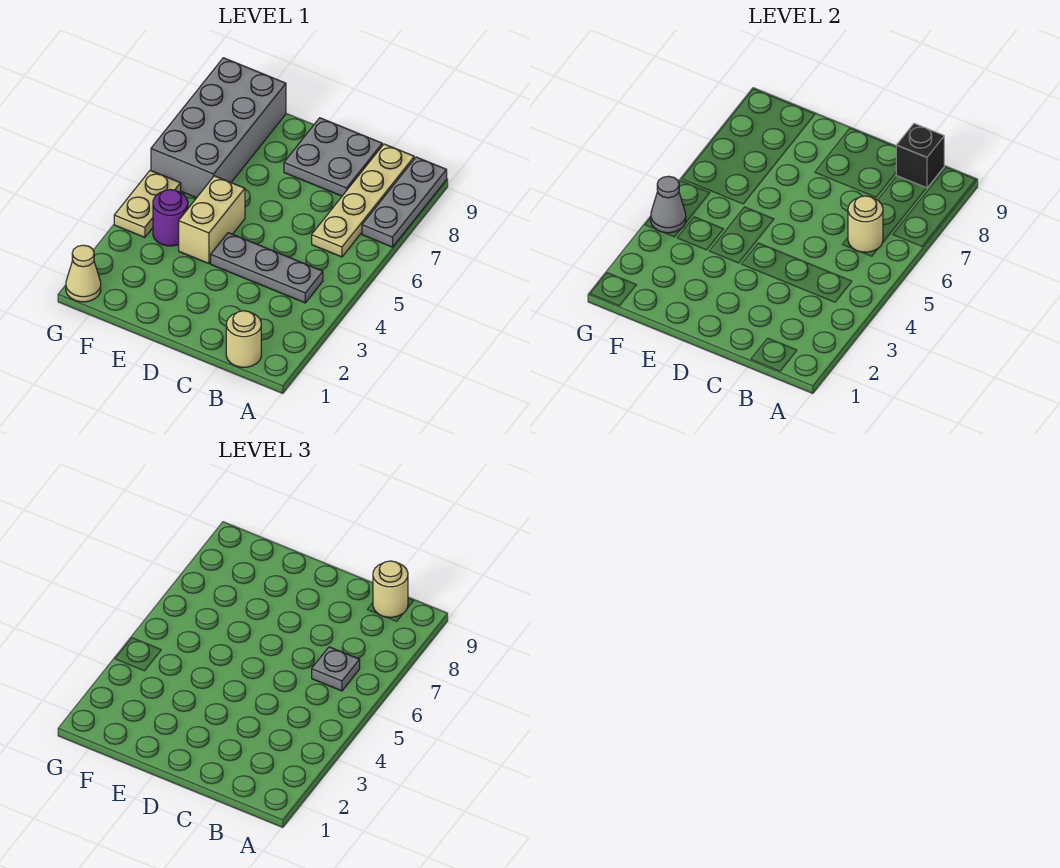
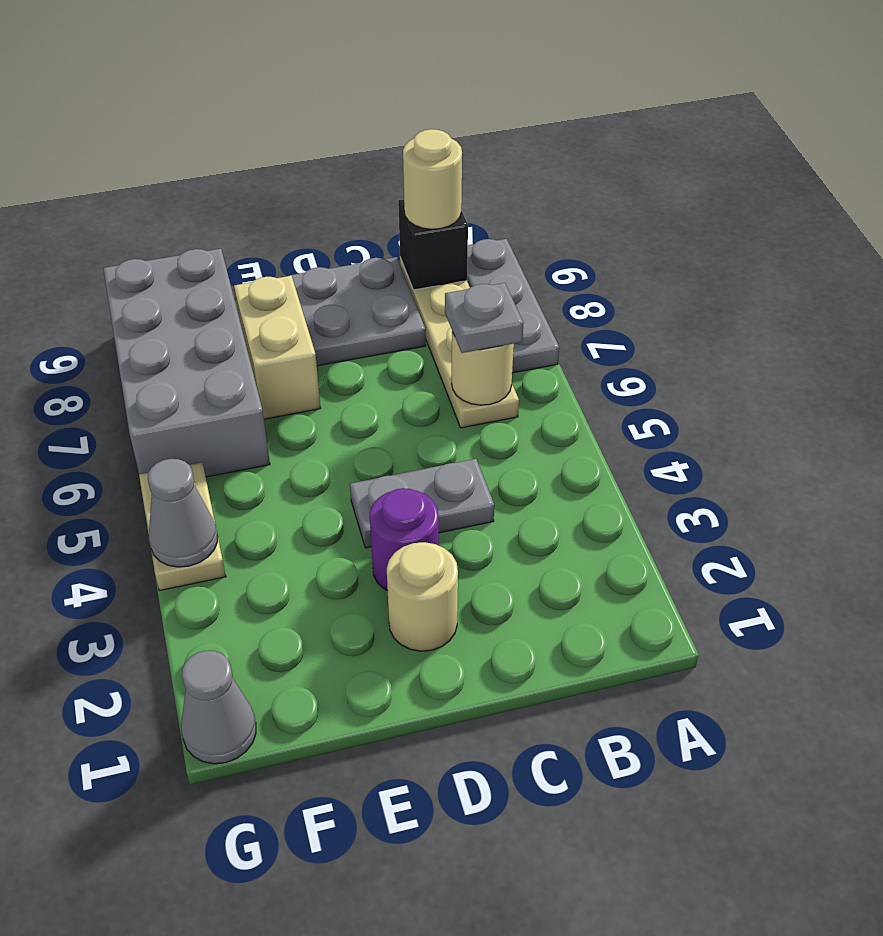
tan 1x1 round brick [226,311,261,367] -> tan 1x1 round brick moved to [387,542,458,651]
grey 1x3 plate [211,233,323,303] -> grey 1x2 plate [350,459,494,548]
tan 1x2 brick [179,176,245,264] -> tan 1x2 brick moved to [234,276,320,419]
purple 1x1 round brick [153,189,188,246] -> purple 1x1 round brick moved to [370,488,439,591]
tan 1x1 cone [66,245,101,302] -> grey 1x1 cone [181,651,256,764]

